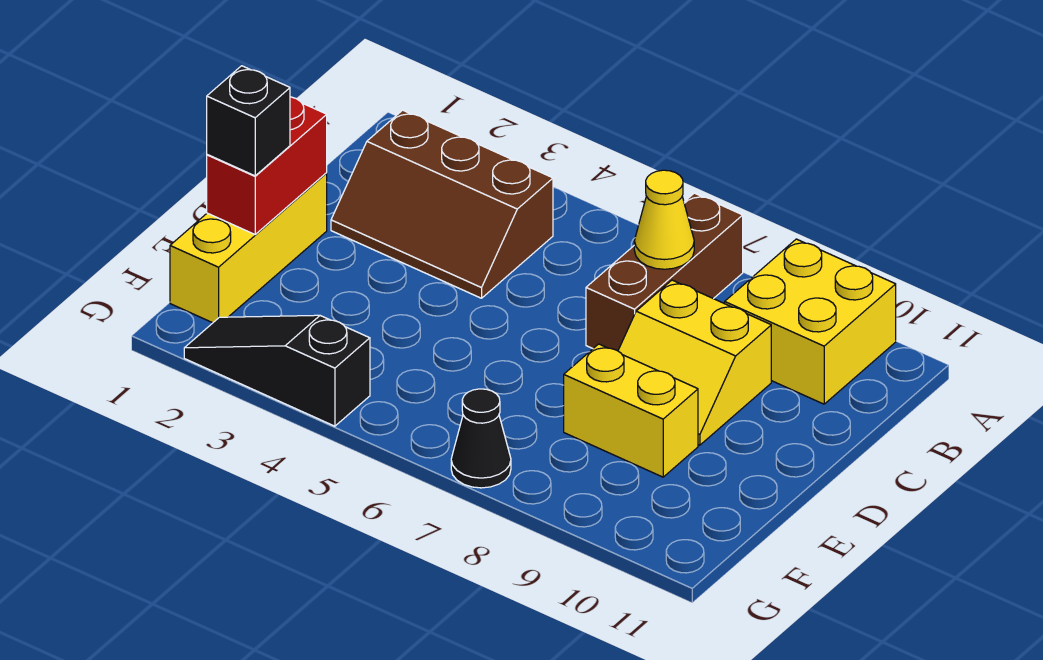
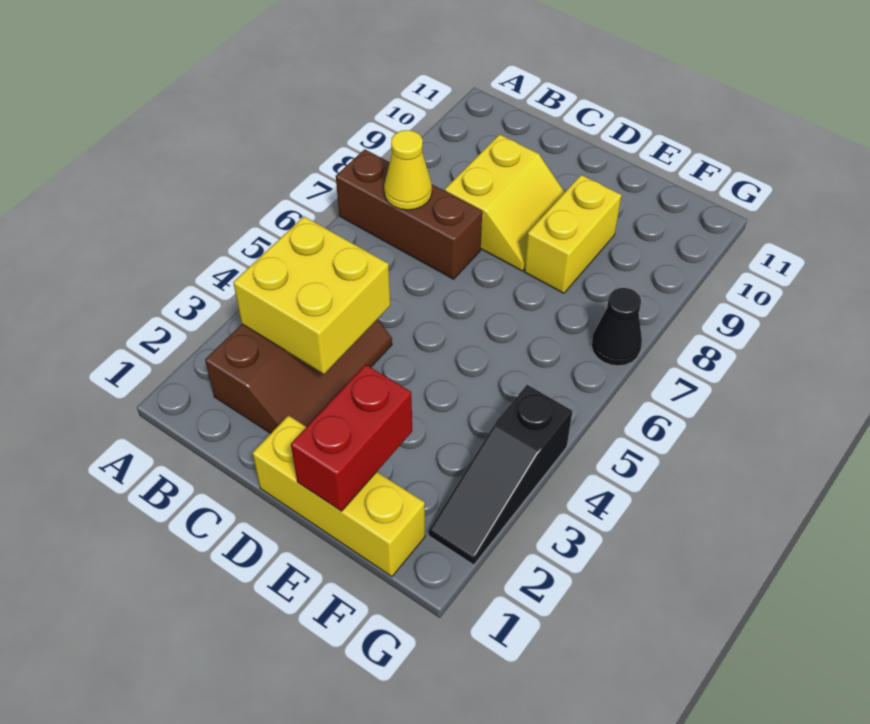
yellow 2x2 brick [725,239,896,404] -> yellow 2x2 brick moved to [233,217,390,374]
red 1x2 brick [207,97,327,234] -> red 1x2 brick turned to [291,365,412,511]
black 1x1 brick [207,66,290,176] -> none

